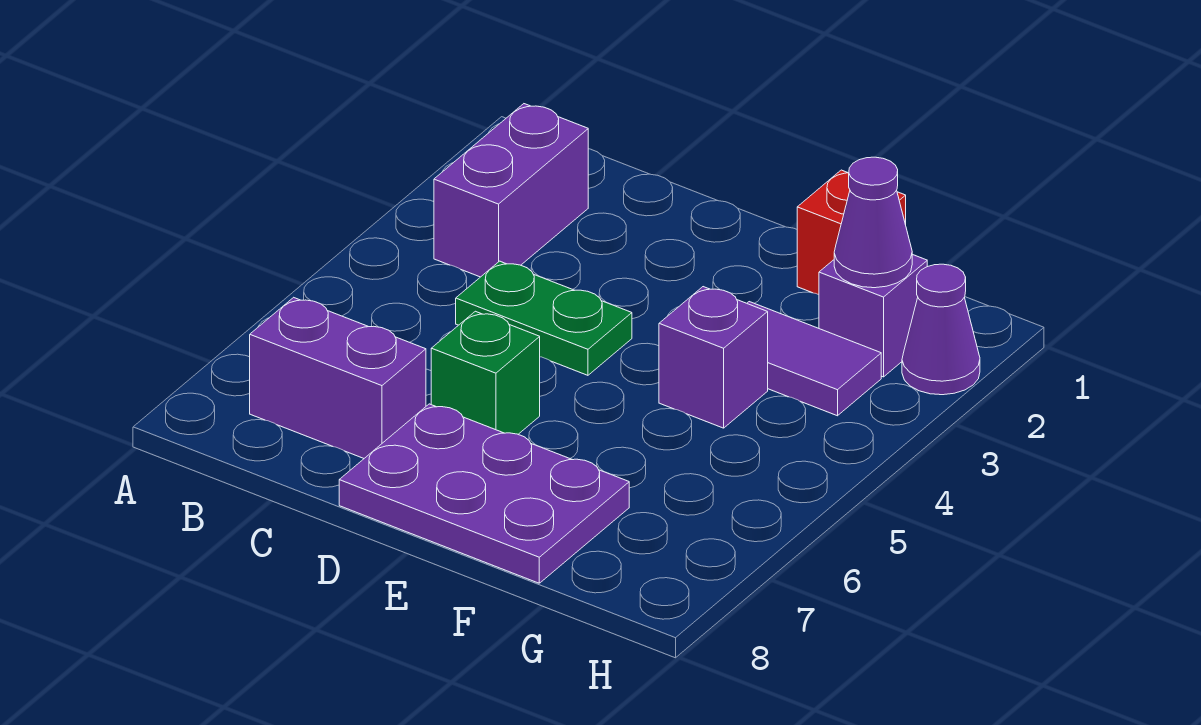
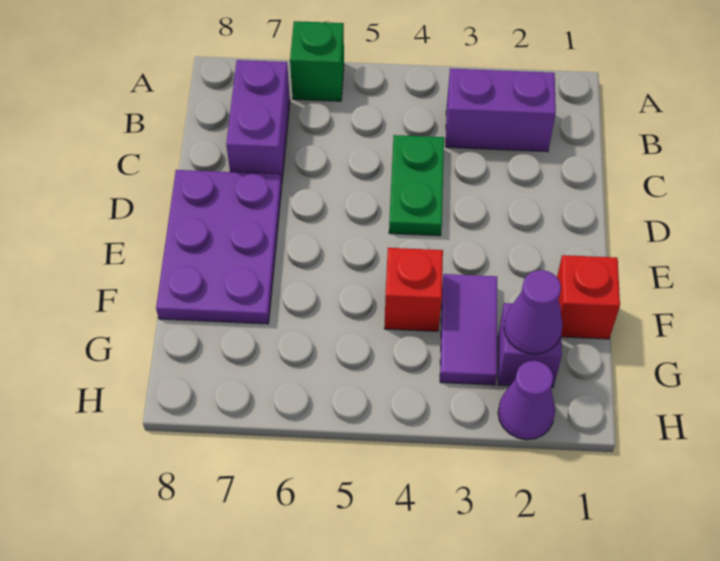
green 1x1 brick [431,311,540,434] -> green 1x1 brick moved to [290,21,344,101]
purple 1x1 brick [659,287,768,428] -> red 1x1 brick [384,248,443,331]

